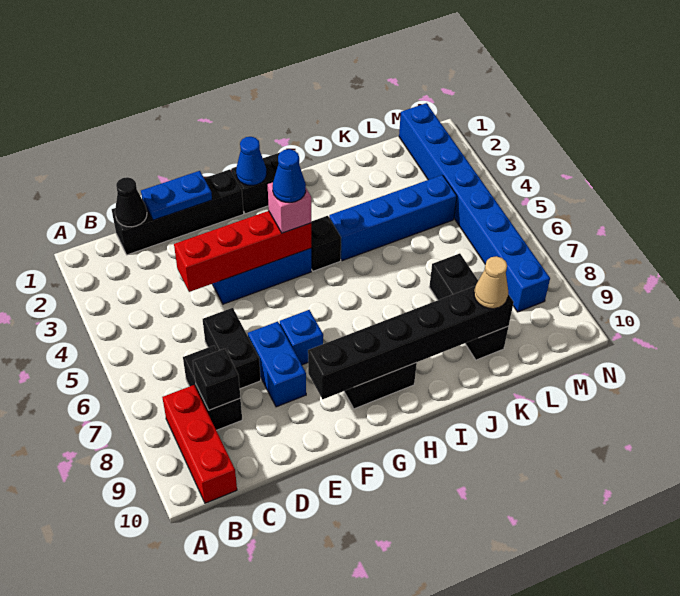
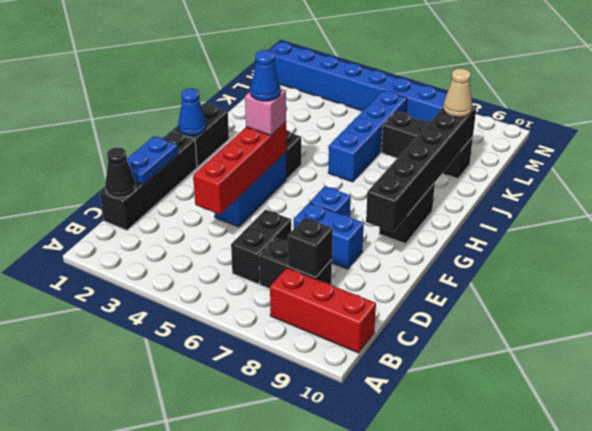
black 1x2 brick [203,308,261,389] -> black 1x2 brick turned to [231,210,291,284]
blue 1x4 brick [329,175,457,261] -> blue 1x4 brick moved to [328,91,407,182]

